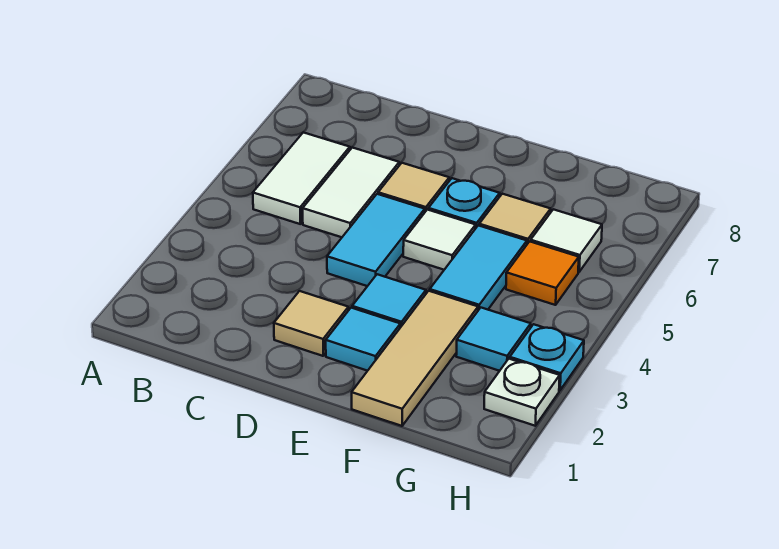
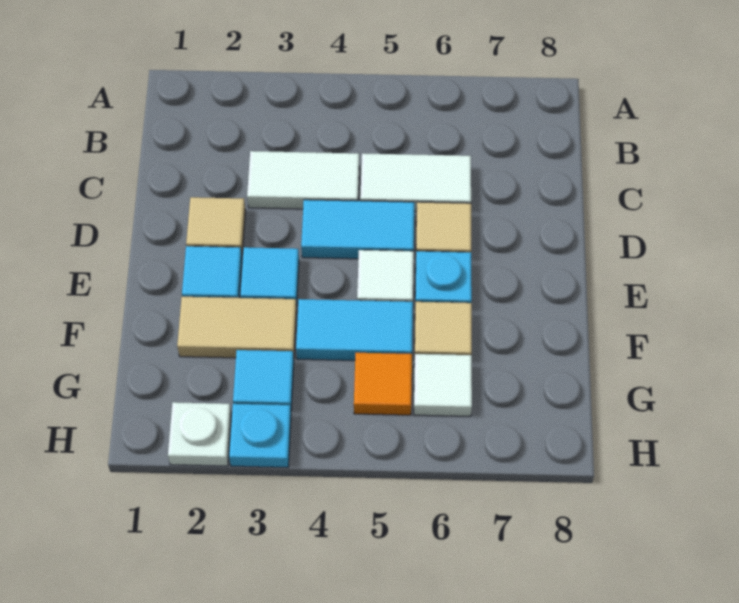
white 1x2 tile [253,132,350,224] -> white 1x2 tile moved to [247,151,359,209]
tan 1x3 tile [352,291,478,426] -> tan 1x2 tile [177,297,297,358]

